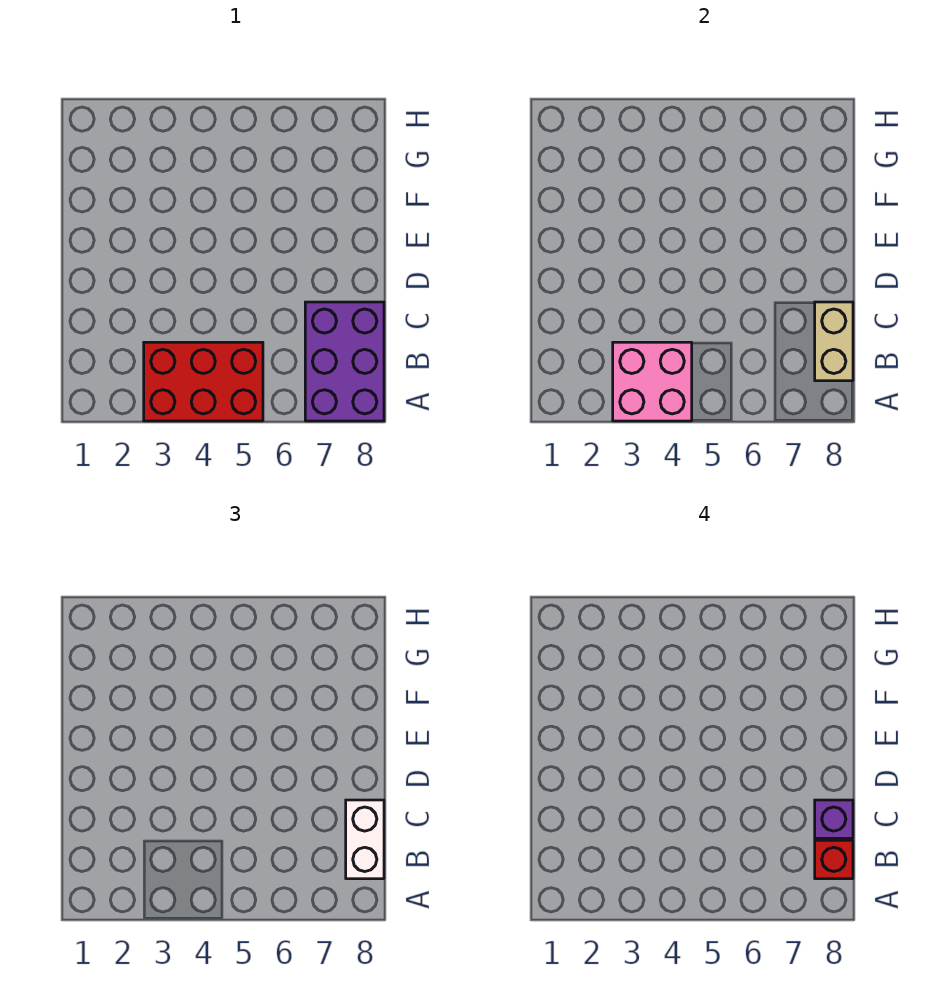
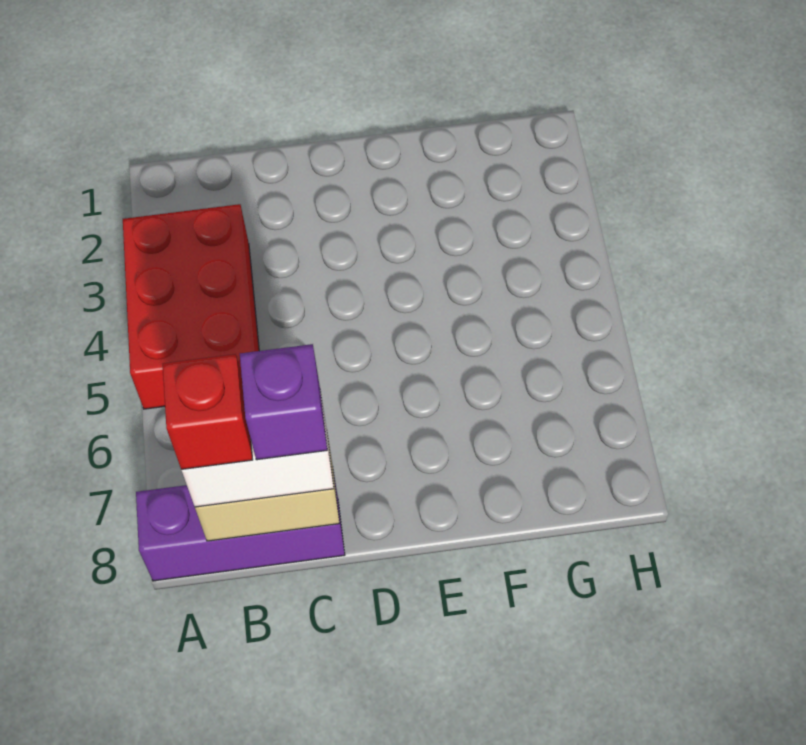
pink 2x2 brick [613,342,692,421] -> none
purple 2x3 brick [305,302,384,421] -> purple 1x3 brick [136,471,345,581]

